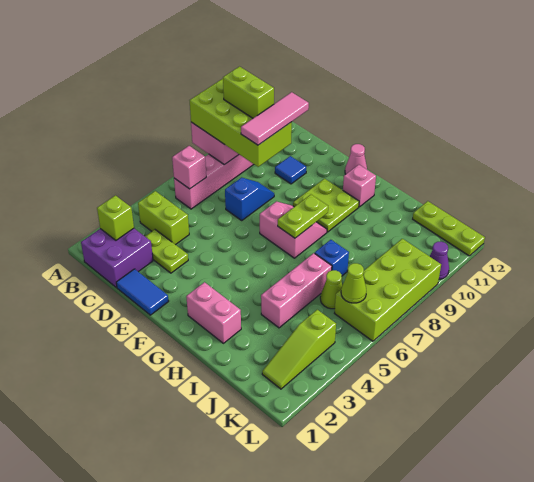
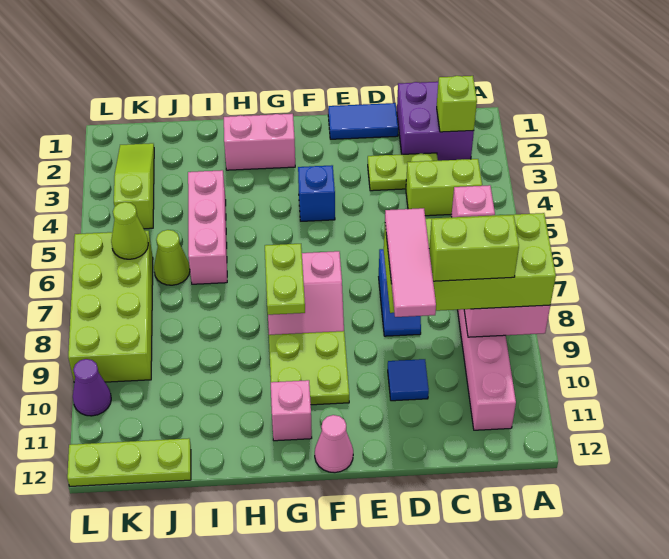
blue 1x1 brick [315,240,349,276] -> blue 1x1 brick moved to [298,165,335,221]

